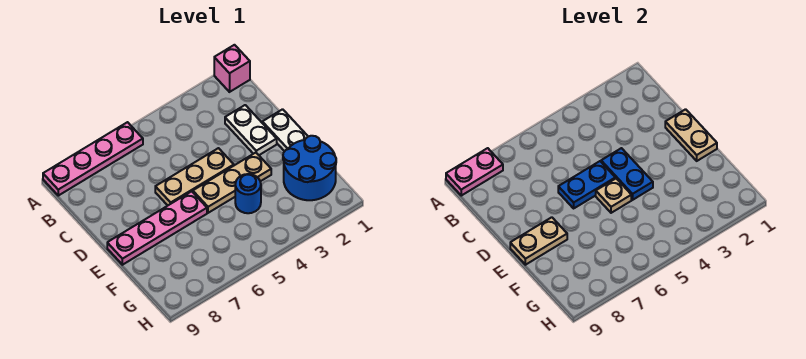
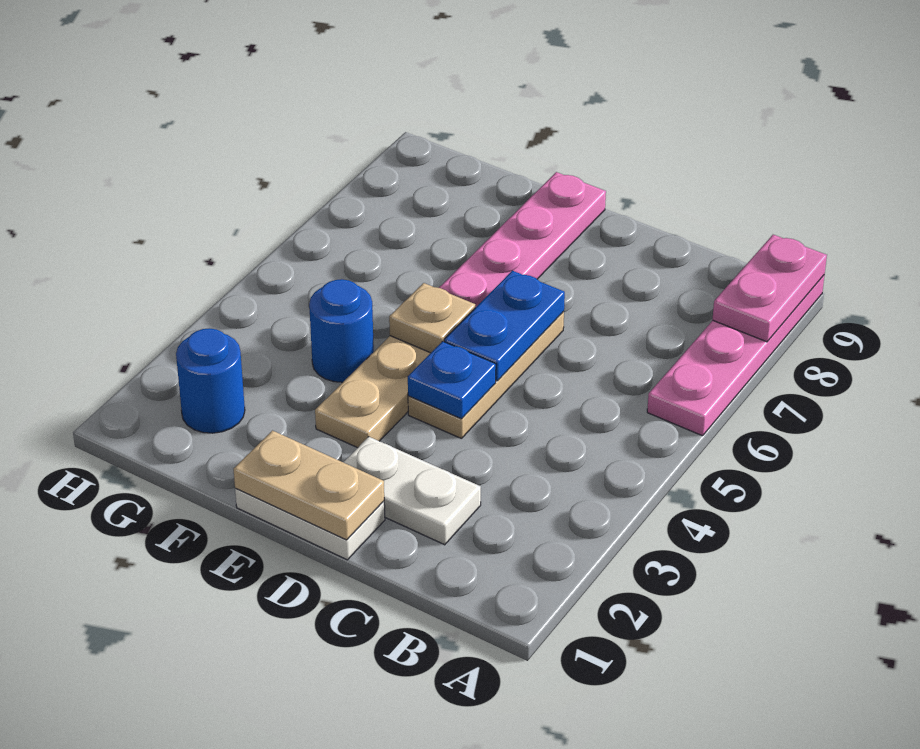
pink 1x1 brick [214,45,250,92] -> none
blue 1x2 plate [601,148,653,200] -> blue 1x1 plate [408,341,496,419]
tan 1x2 plate [510,217,567,265] -> none
blue 2x2 round brick [283,136,336,200] -> blue 1x1 round brick [176,328,245,433]

